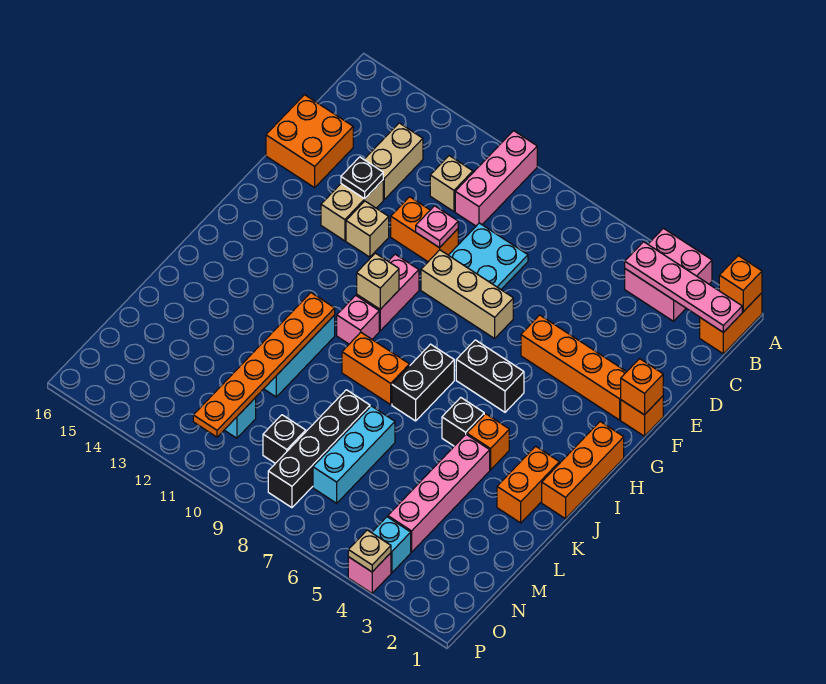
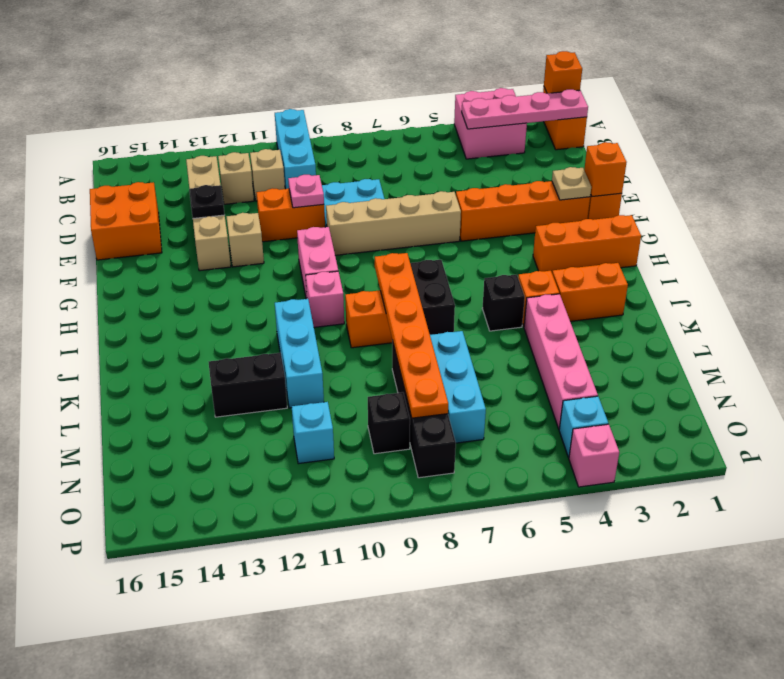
pink 1x3 brick [455,131,537,226] -> cyan 1x3 brick [275,109,316,189]
tan 1x3 brick [421,250,513,338] -> tan 1x4 brick [326,191,461,255]
orange 1x3 brick [542,422,624,519] -> orange 1x3 brick turned to [533,215,641,272]
black 1x2 brick [456,340,524,412] -> black 1x2 brick moved to [209,353,287,417]
tan 1x1 brick [357,253,399,309] -> tan 1x1 brick moved to [218,152,254,204]
orange 1x2 brick [497,446,559,523] -> orange 1x2 brick turned to [552,263,628,321]
orange 1x6 plate [193,293,335,437] -> orange 1x6 plate moved to [375,253,448,418]
tan 1x1 plate [348,530,391,572] -> tan 1x1 plate moved to [552,167,591,200]

